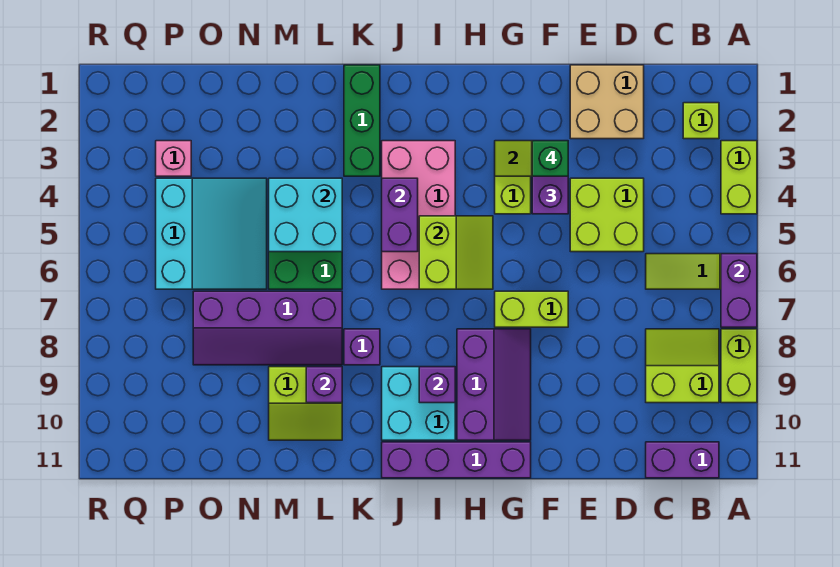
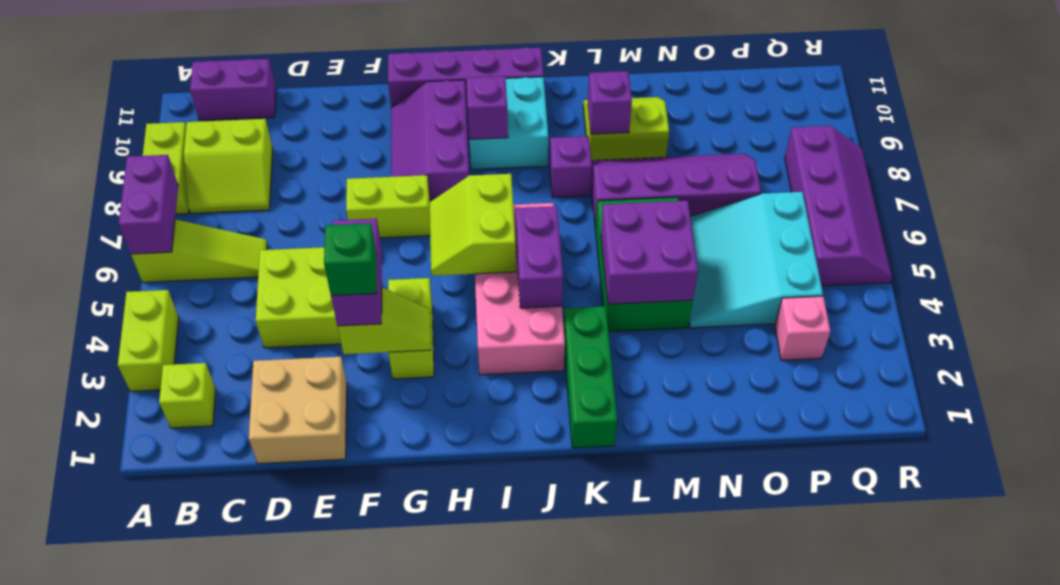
cyan 2x2 brick [269,178,342,252] -> purple 2x2 brick [601,201,698,304]
none -> purple 2x4 slope [785,126,892,286]

